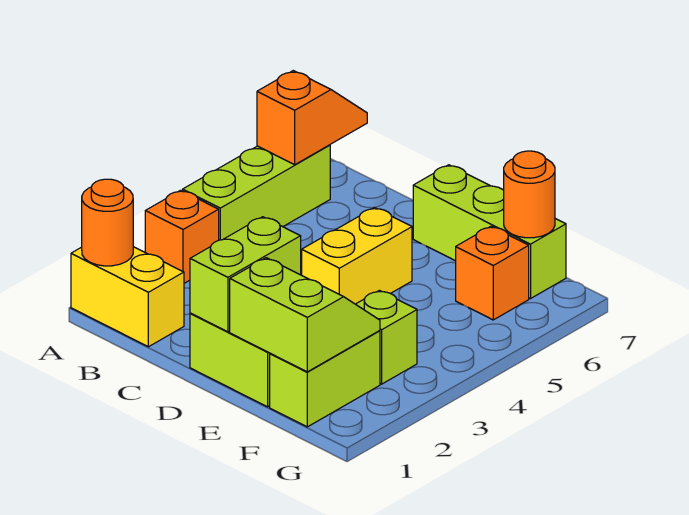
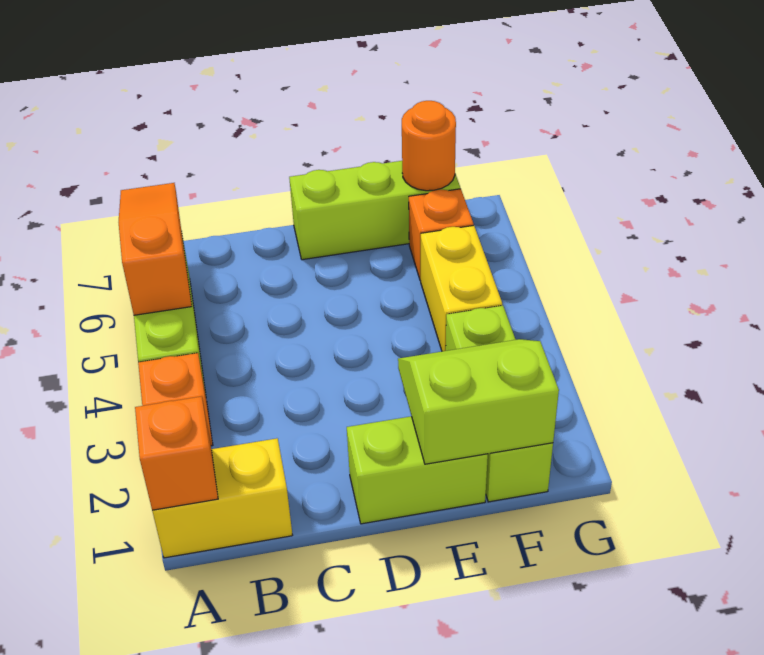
orange 1x1 round brick [82,179,133,266] -> orange 1x1 brick [135,396,218,511]
orange 1x2 slope [257,71,367,165] -> orange 1x3 slope [119,183,192,315]
lime 1x2 brick [190,217,301,332] -> none
yellow 1x2 brick [302,208,412,304] -> yellow 1x2 brick moved to [421,225,502,351]

